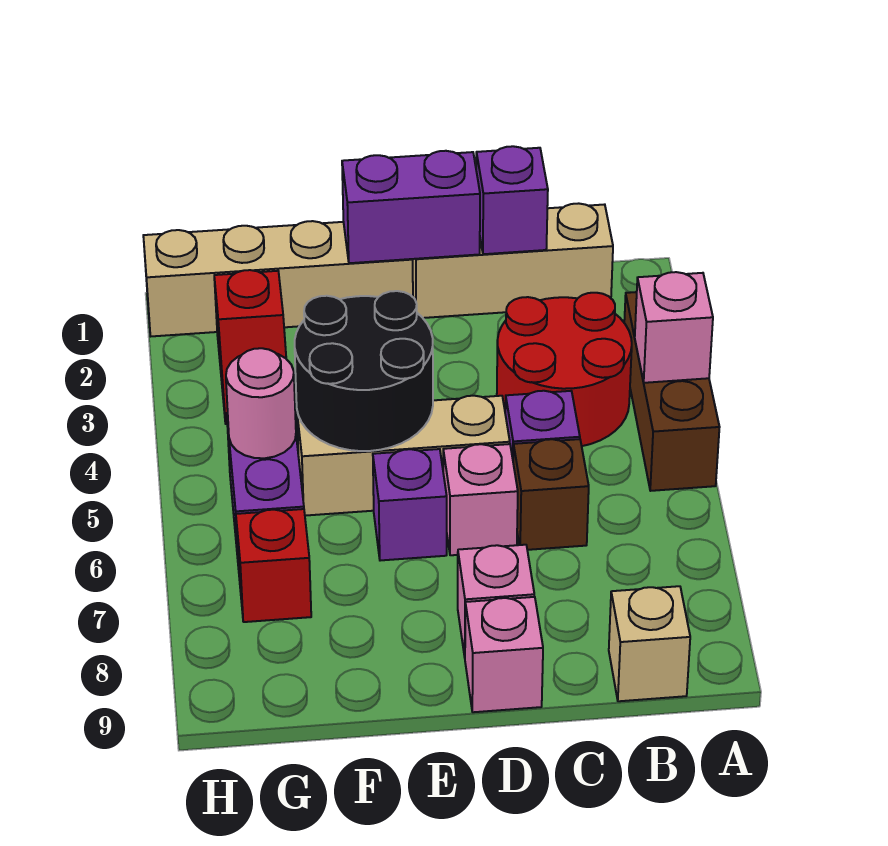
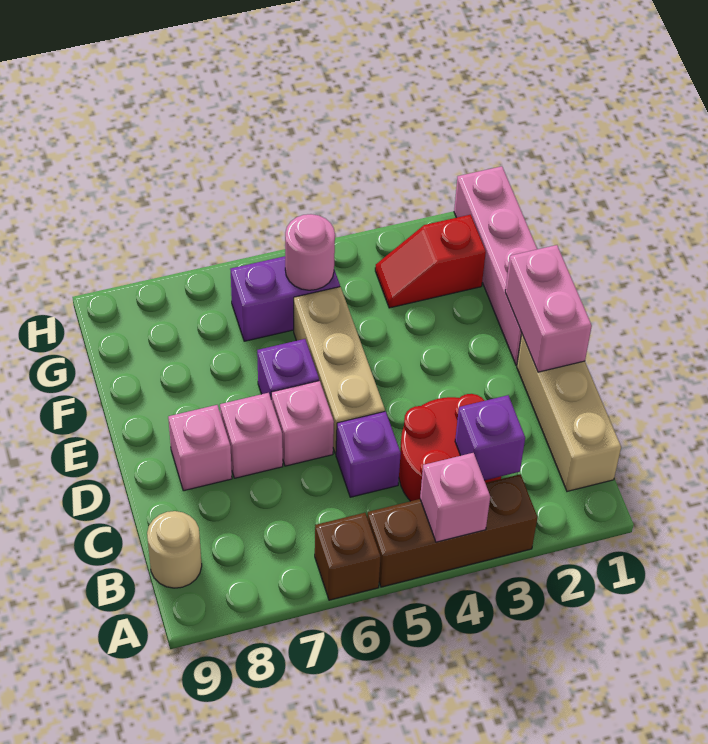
tan 1x1 brick [609,586,690,701] -> tan 1x1 round brick [147,511,202,588]
purple 1x1 brick [476,146,548,254] -> purple 1x1 brick moved to [455,395,525,480]
brown 1x1 brick [513,439,589,550] -> brown 1x1 brick moved to [315,513,380,600]
purple 1x2 brick [342,151,480,263] -> pink 1x2 brick [505,245,592,372]
pink 1x1 brick [465,597,543,712] -> pink 1x1 brick moved to [220,393,283,478]
tan 1x4 brick [143,221,413,336] -> pink 1x4 brick [454,166,537,365]
black 2x2 round brick [295,291,433,451] -> none
red 1x1 brick [236,509,311,622] -> none

